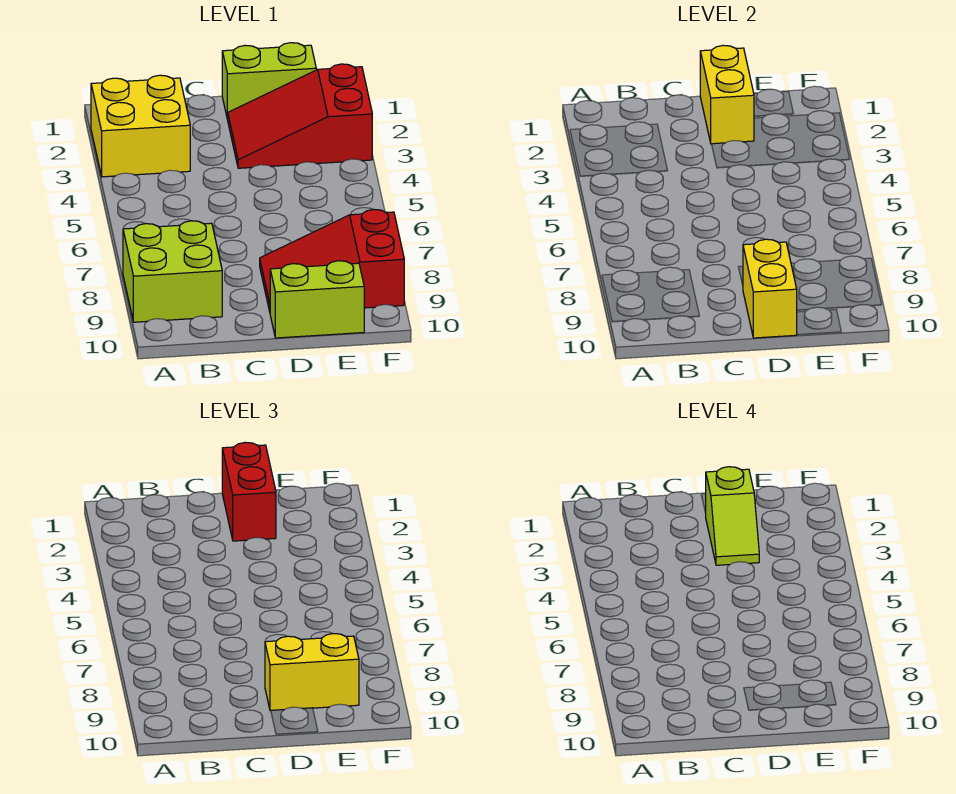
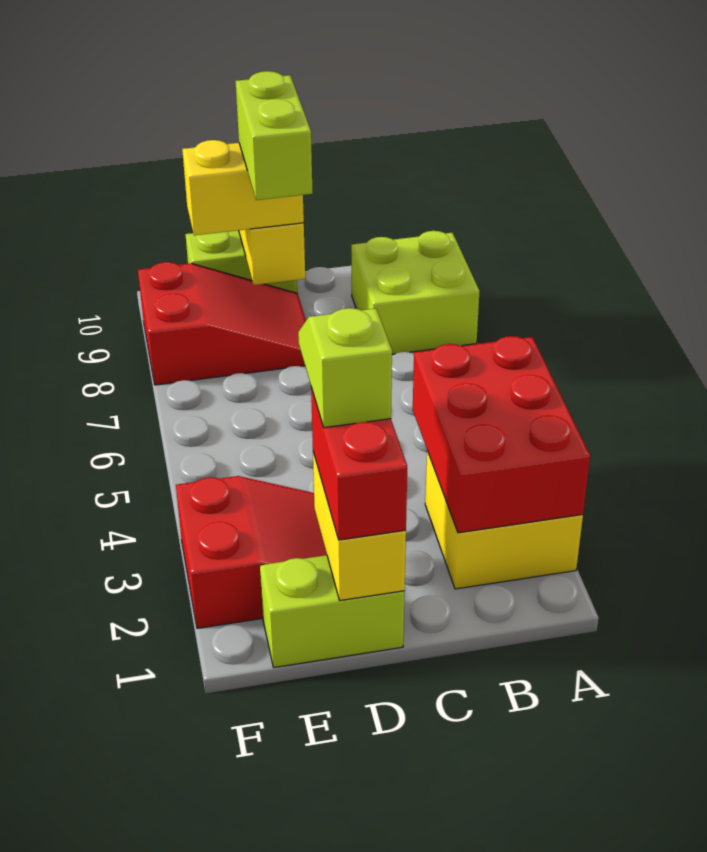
none -> red 2x3 brick [413,336,590,533]
none -> lime 1x2 brick [235,71,313,200]

